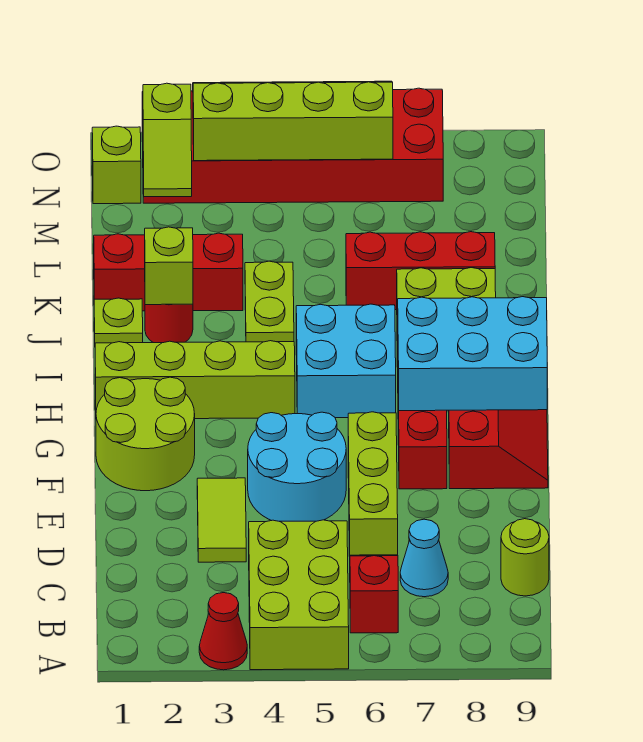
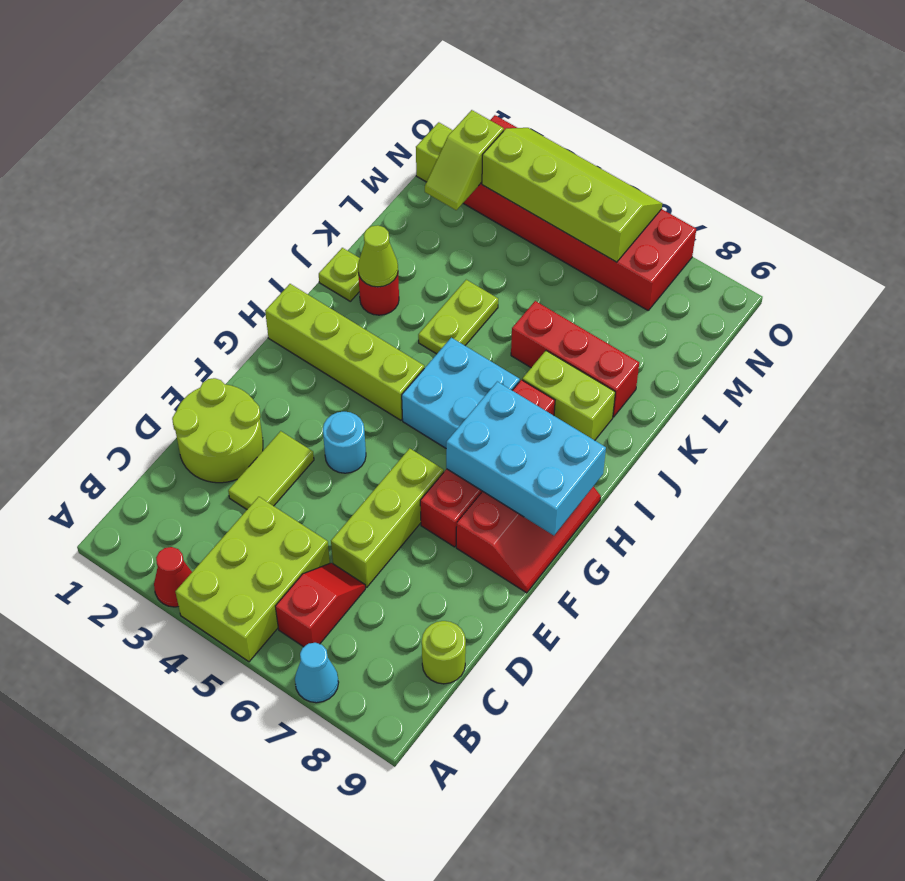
cyan 1x1 cone [400,519,448,597] -> cyan 1x1 cone moved to [295,643,339,703]
cyan 2x2 round brick [248,412,346,521] -> cyan 1x1 round brick [323,412,366,473]
lime 2x2 round brick [96,377,195,491] -> lime 2x2 round brick moved to [172,378,263,483]
lime 1x1 brick [145,227,193,305] -> lime 1x1 cone [358,225,398,287]
red 1x3 brick [94,233,243,311] -> none

